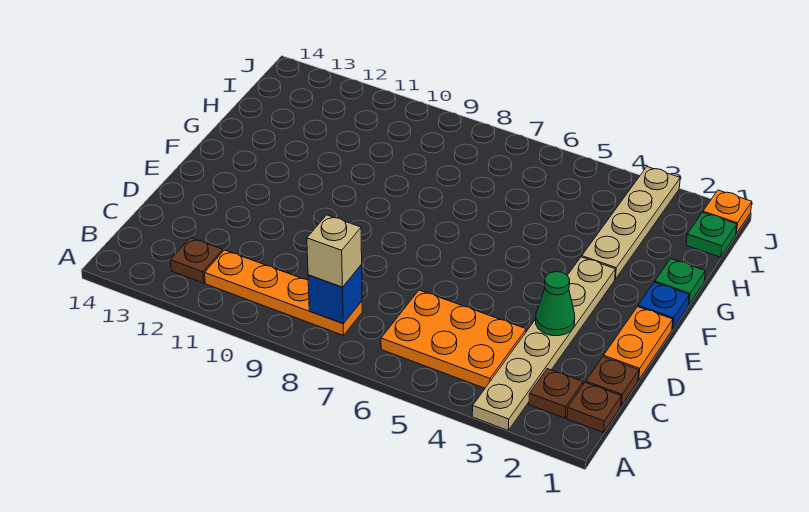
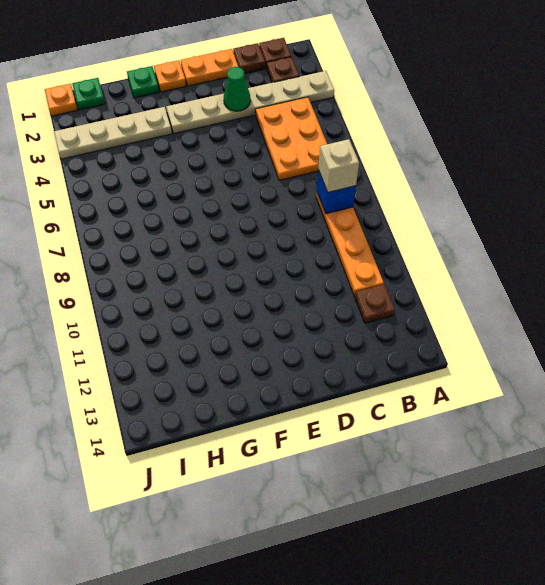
blue 1x1 plate [638,282,689,329] -> orange 1x1 plate [154,60,186,92]

